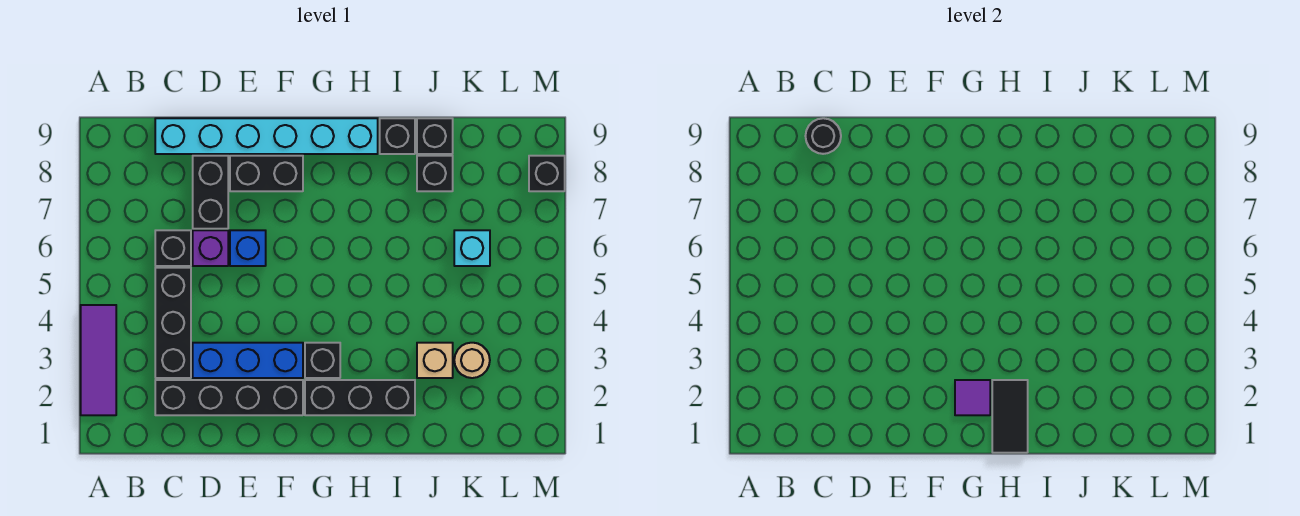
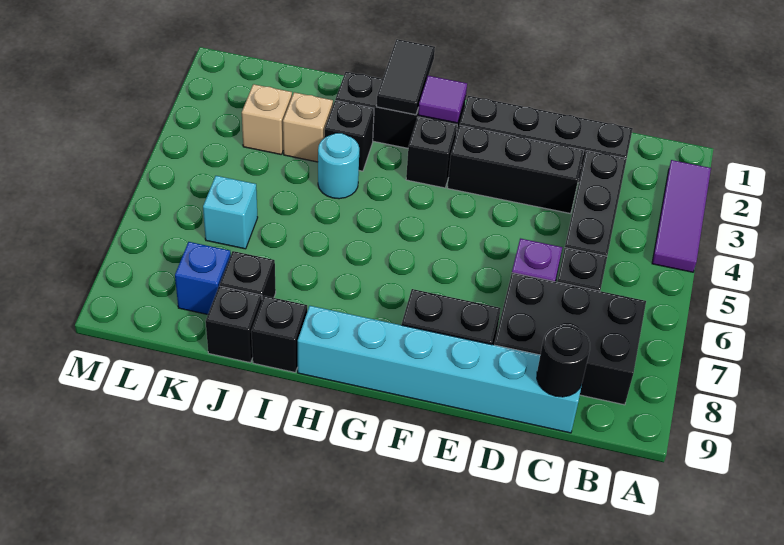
blue 1x3 brick [193,343,303,378] -> black 1x3 brick [448,125,584,214]
black 1x2 brick [193,156,228,229] -> black 2x3 brick [494,273,646,405]
blue 1x1 brick [230,230,266,266] -> blue 1x1 brick moved to [175,242,231,314]
none -> cyan 1x1 round brick [318,133,359,199]
tan 1x1 round brick [454,343,490,378] -> tan 1x1 brick [242,84,292,155]
black 1x1 brick [529,156,565,191] -> black 1x1 brick moved to [324,101,374,171]

